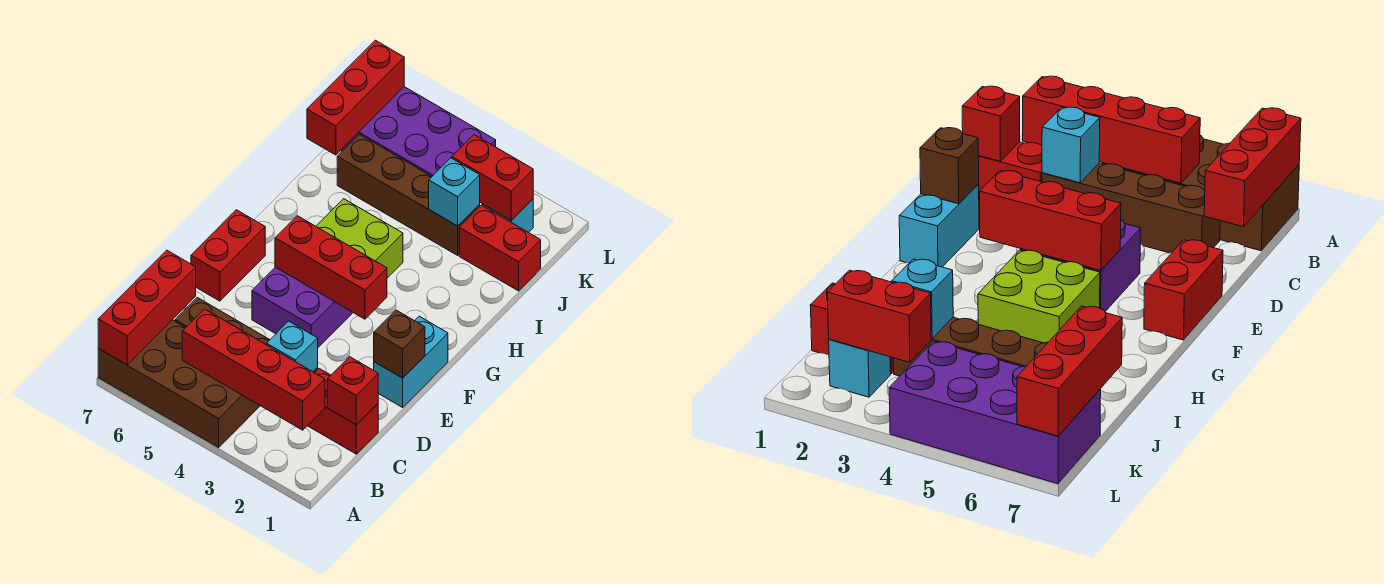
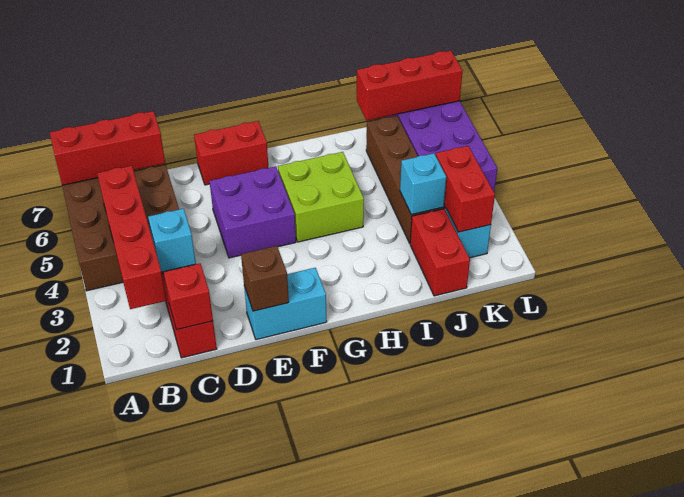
red 1x3 brick [275,216,387,319] -> none

